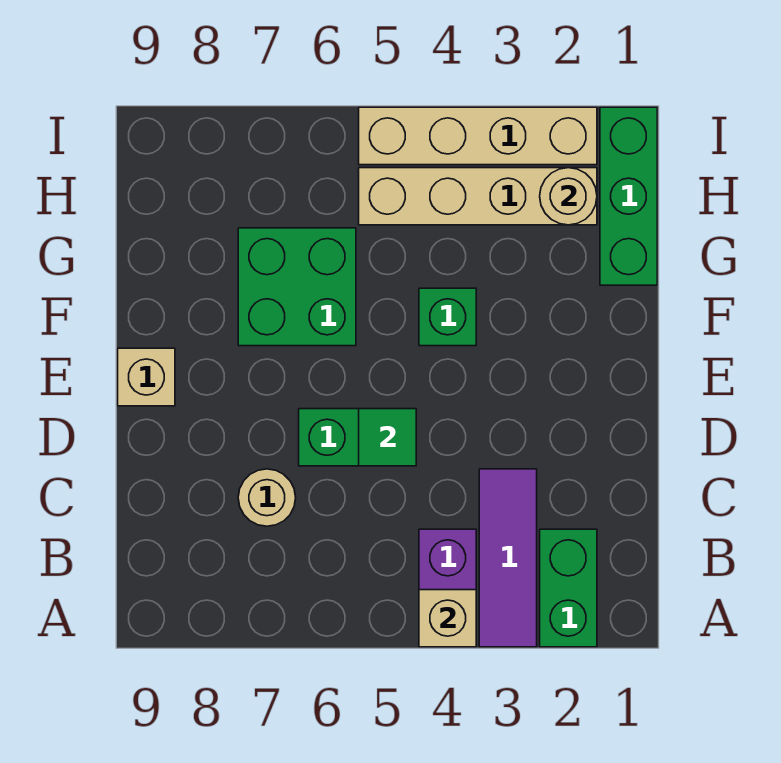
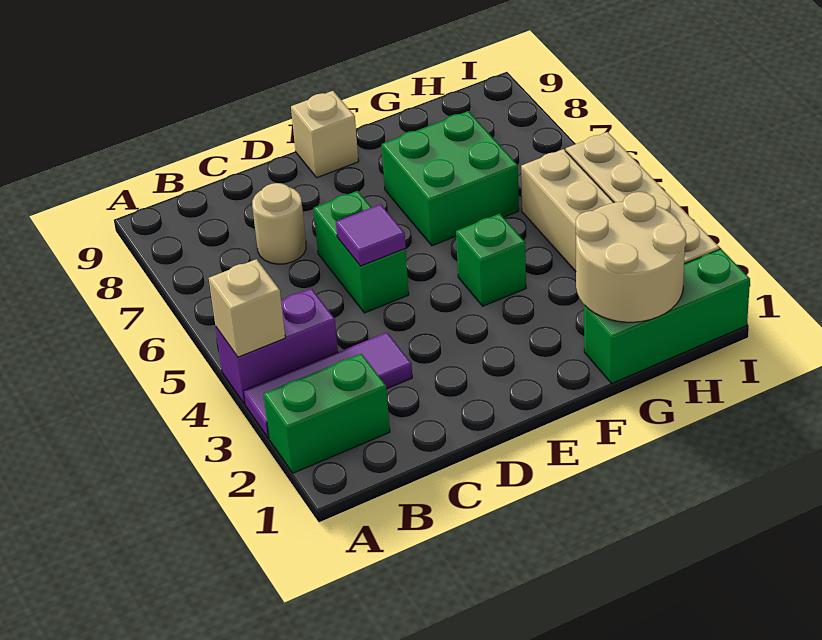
green 1x1 tile [359,409,416,466] -> purple 1x1 tile [336,204,406,266]
tan 1x1 round brick [540,168,597,225] -> tan 2x2 round brick [576,192,686,322]

